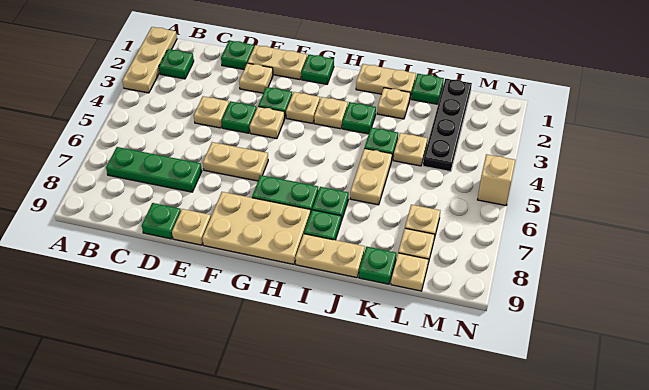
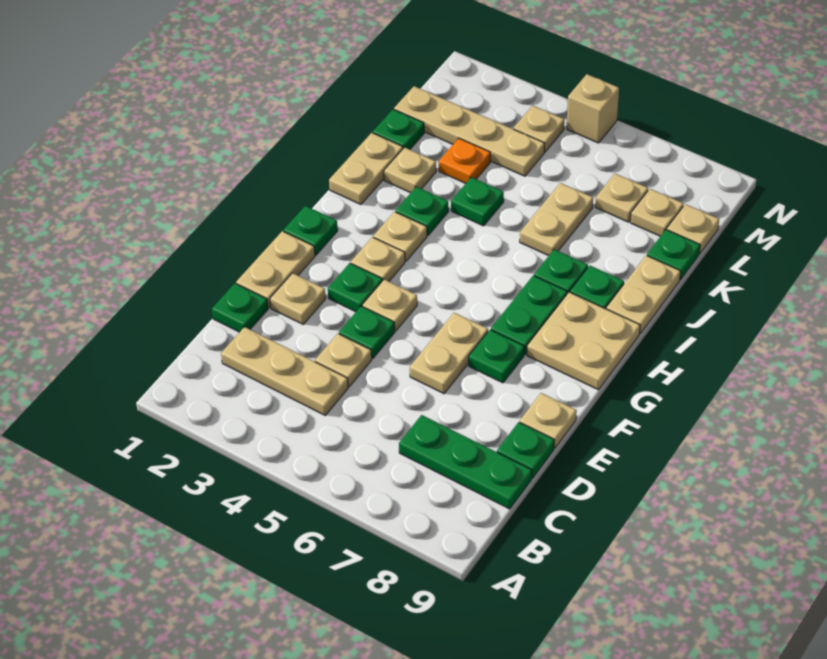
tan 1x3 plate [122,27,177,93] -> tan 1x3 plate moved to [221,327,348,415]
green 1x1 plate [159,49,194,79] -> green 1x1 plate moved to [469,330,524,383]
green 1x3 plate [106,147,202,192] -> green 1x3 plate turned to [399,415,532,509]
tan 2x3 plate [202,192,311,264] -> tan 2x2 plate [527,292,640,390]
tan 1x2 plate [350,148,392,205] -> tan 1x2 plate turned to [520,183,593,256]
none -> orange 1x1 plate [439,138,490,184]
tan 1x1 plate [393,133,428,166] -> tan 1x1 plate moved to [513,106,564,152]
black 1x4 plate [423,79,472,172] -> tan 1x4 plate [394,86,545,176]

